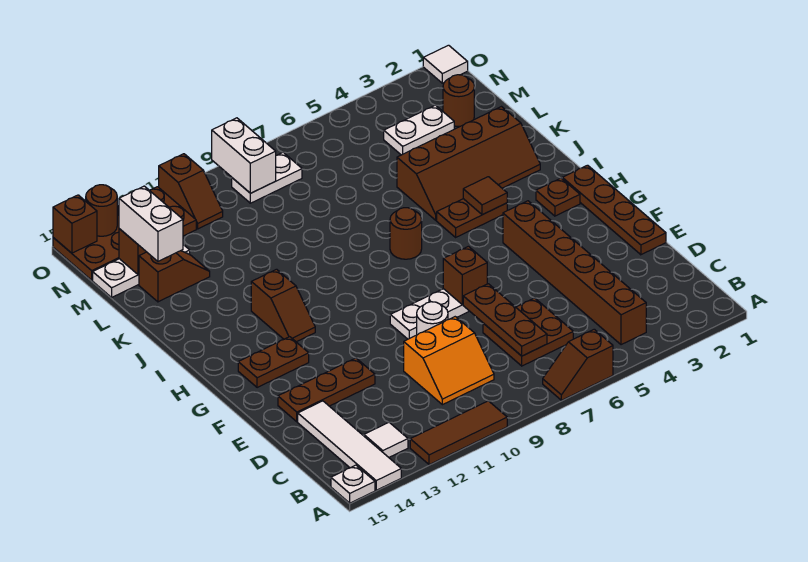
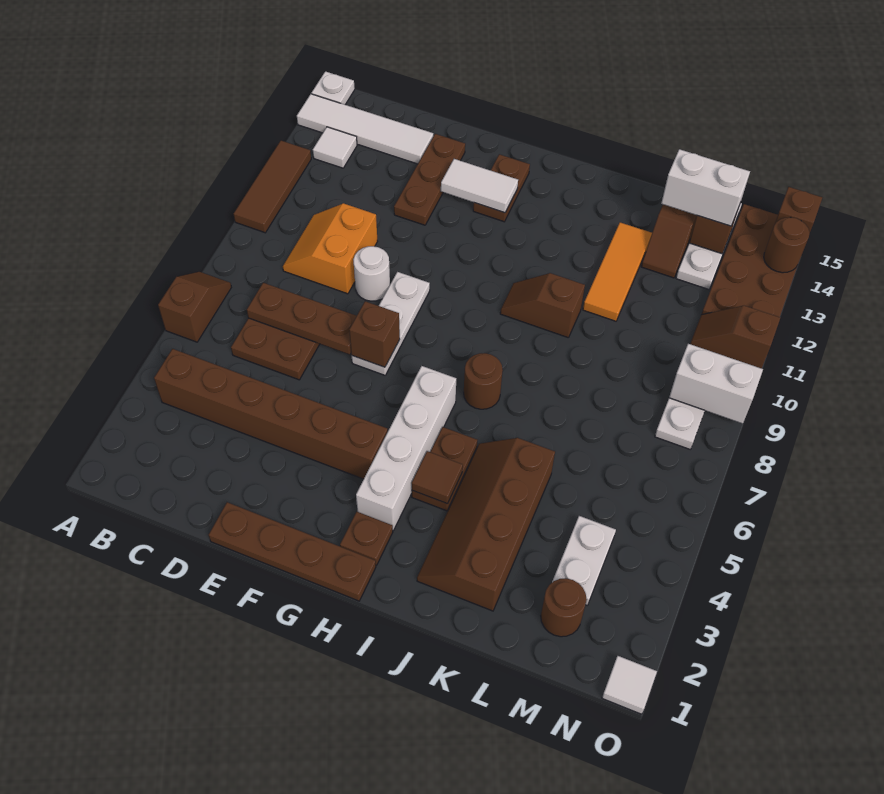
none -> white 1x2 tile [441,159,518,213]
none -> white 1x4 brick [356,366,456,530]
brown 1x2 slope [251,269,315,342] -> brown 1x2 slope moved to [500,273,585,338]
none -> orange 1x3 tile [583,222,652,321]

